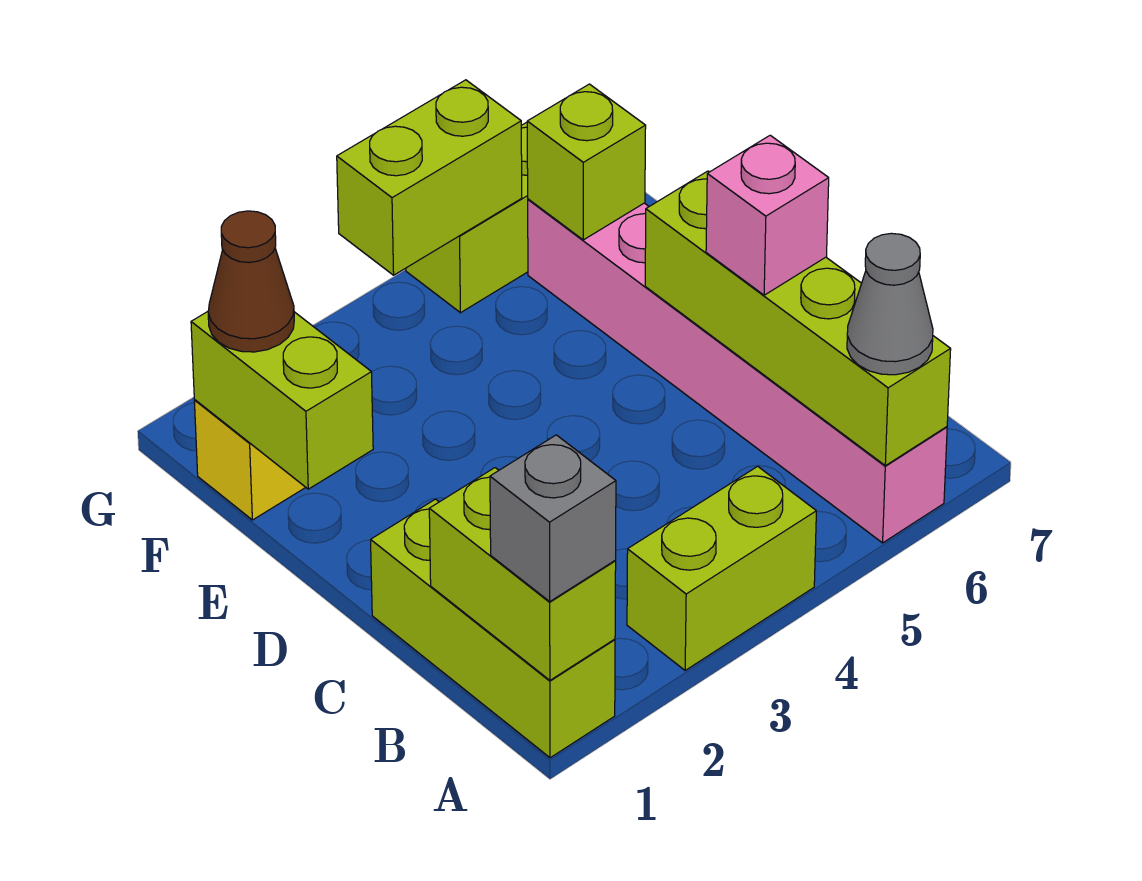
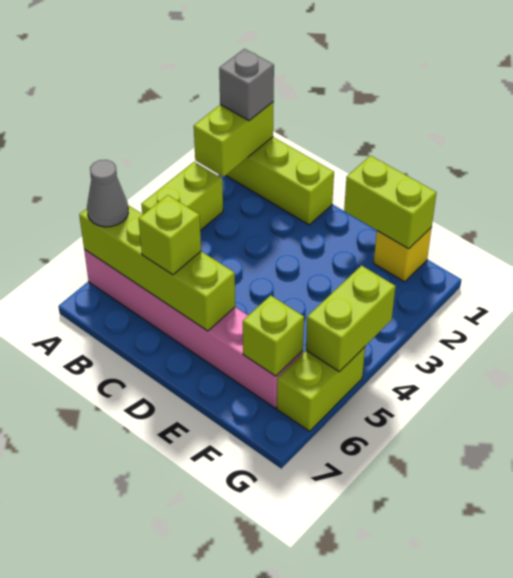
lime 1x2 brick [429,468,616,680] -> lime 1x2 brick turned to [194,102,274,177]
pink 1x1 brick [706,135,829,295] -> lime 1x1 brick [139,195,201,275]
brown 1x1 cone [208,211,294,352] -> none

